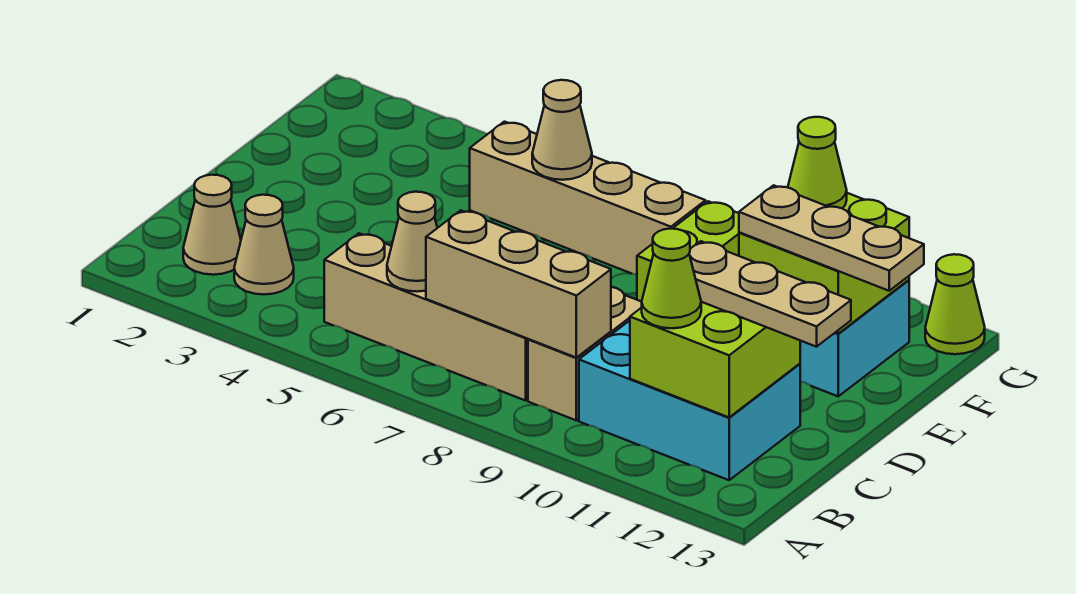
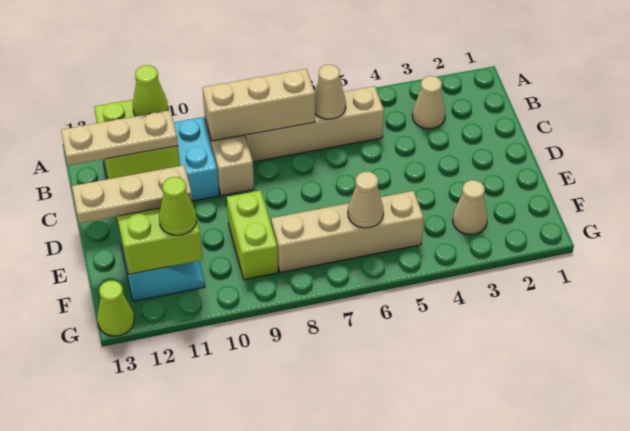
tan 1x1 cone [183,175,241,275] -> tan 1x1 cone moved to [452,180,488,235]

